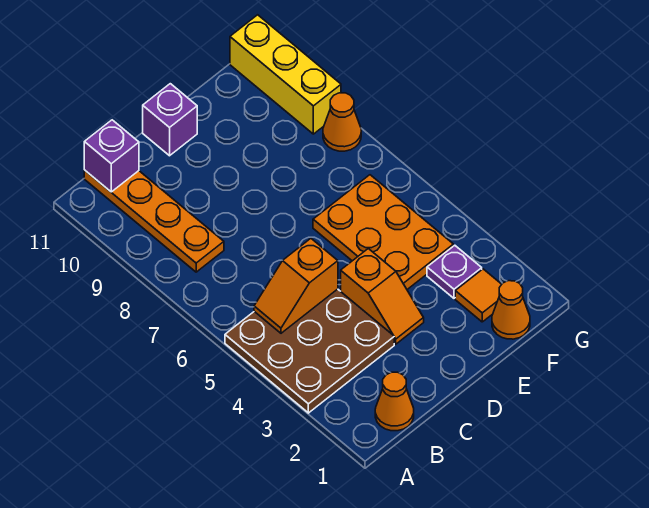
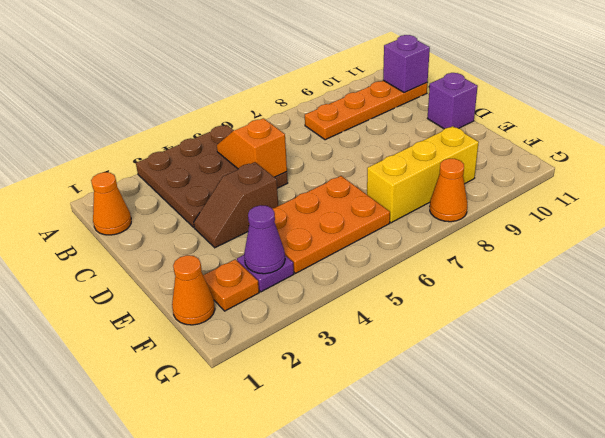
orange 1x2 slope [341,249,424,344] -> brown 1x2 slope [194,162,278,248]
orange 1x1 tile [455,269,502,322] -> orange 1x1 plate [203,259,259,311]
none -> purple 1x1 cone [244,205,285,274]
yellow 1x3 brick [230,15,341,134] -> yellow 1x3 brick moved to [367,126,479,223]

